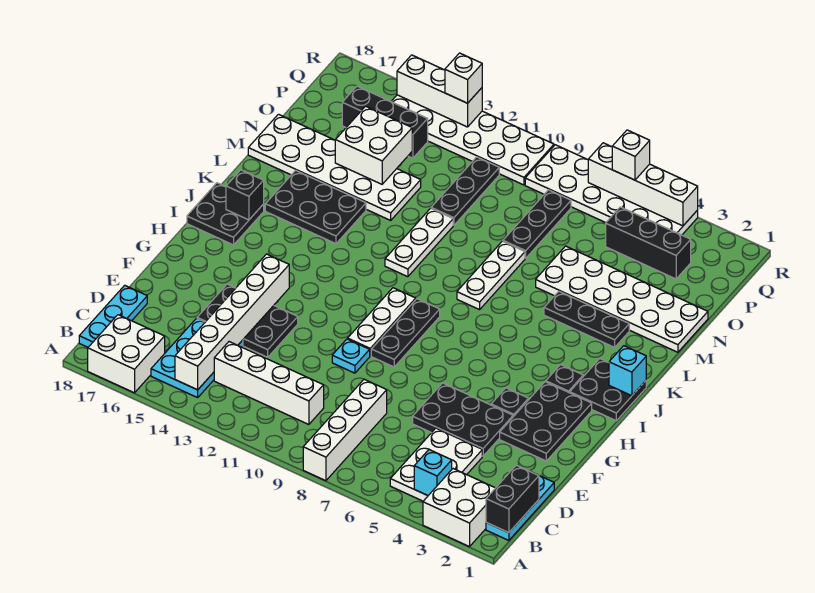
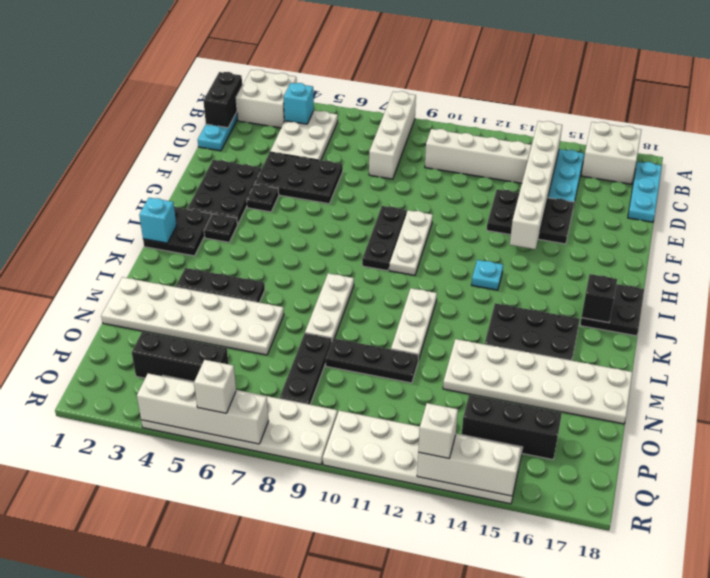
cyan 1x1 plate [332,339,370,373] -> cyan 1x1 plate moved to [472,260,503,290]
black 1x3 plate [431,157,499,225] -> black 1x3 plate turned to [326,338,418,383]
white 2x2 brick [335,106,412,184] -> none

